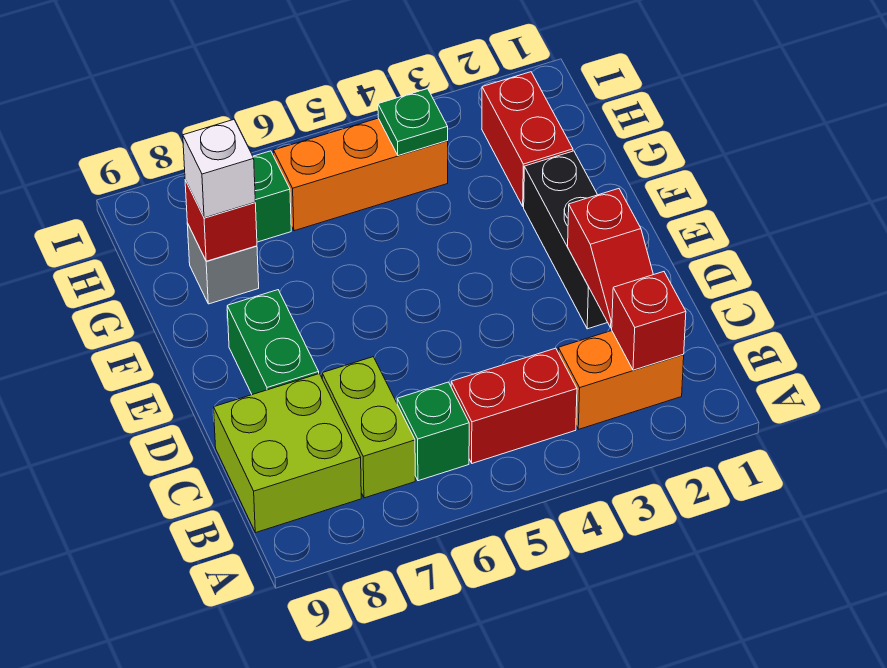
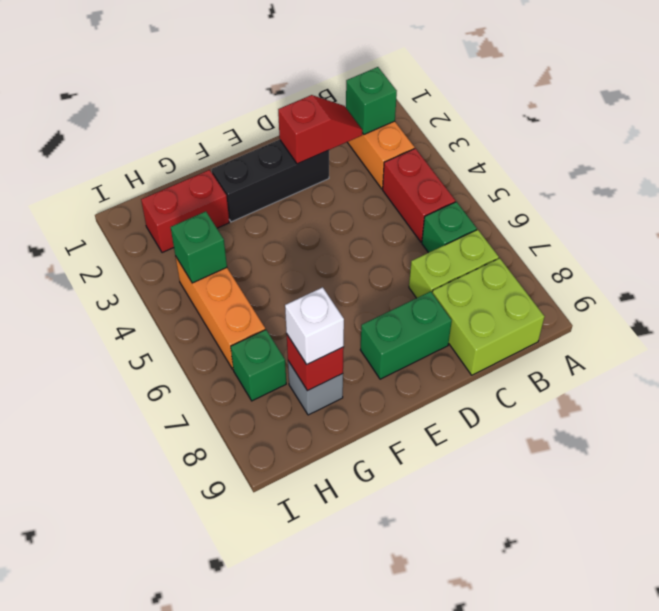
red 1x1 brick [612,272,686,370] -> green 1x1 brick [346,67,397,134]
green 1x1 plate [378,89,448,156] -> green 1x1 brick [171,211,227,283]

